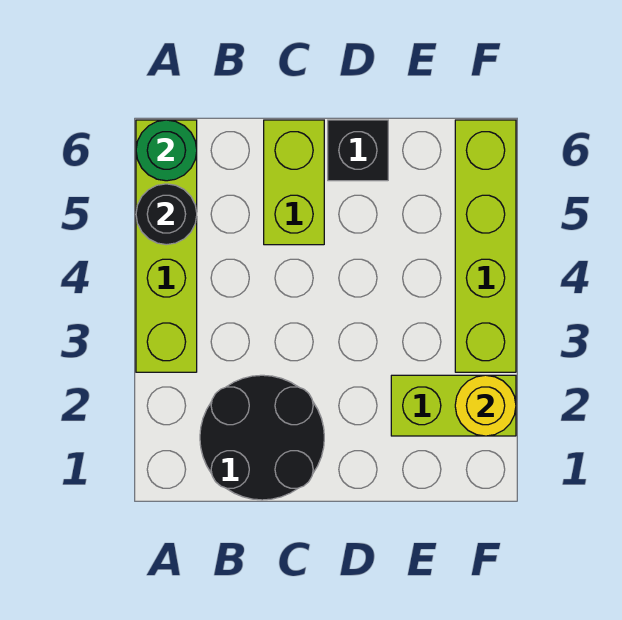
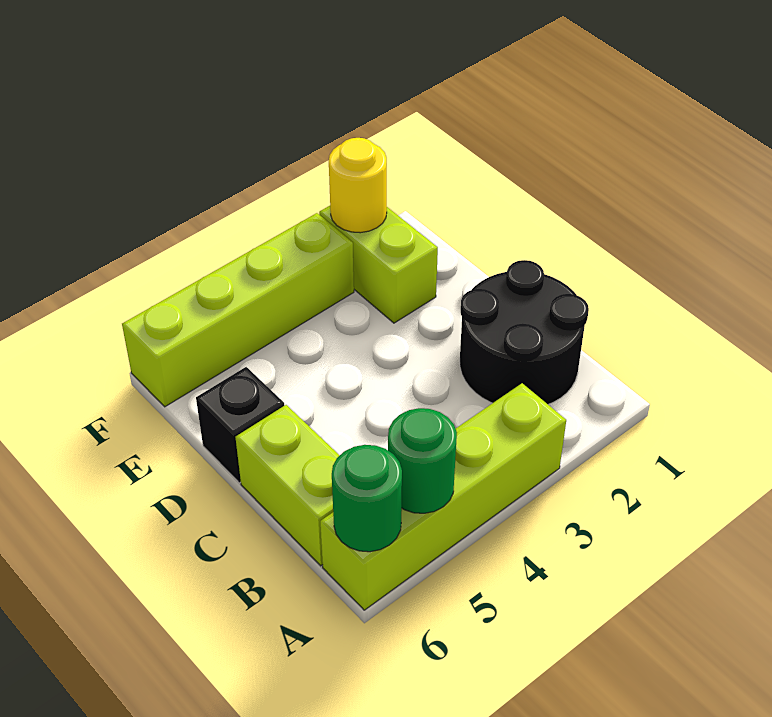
black 1x1 round brick [136,184,197,245] -> green 1x1 round brick [388,408,457,513]
lime 1x2 brick [264,120,324,245] -> lime 1x2 brick turned to [235,405,340,566]

